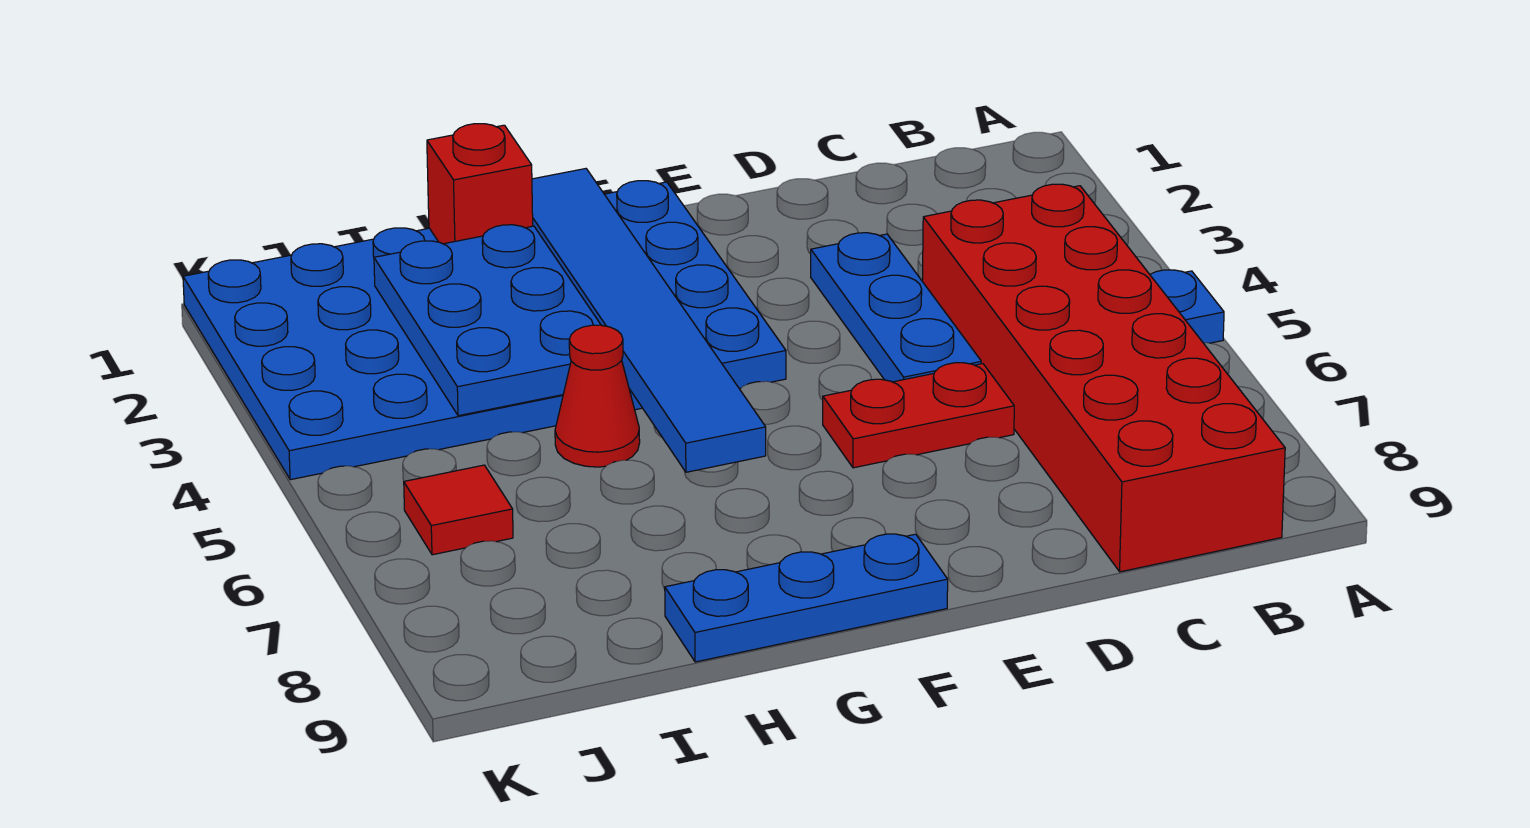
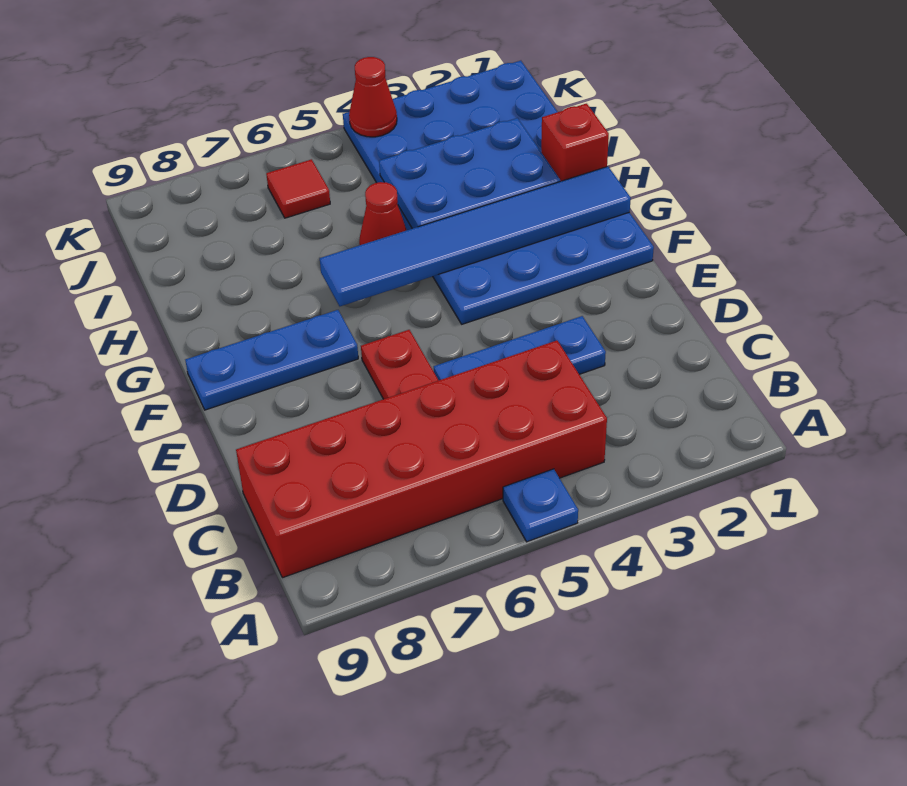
blue 1x3 plate [665,534,948,662] -> blue 1x3 plate turned to [185,310,358,410]
none -> red 1x1 cone [349,57,397,137]

